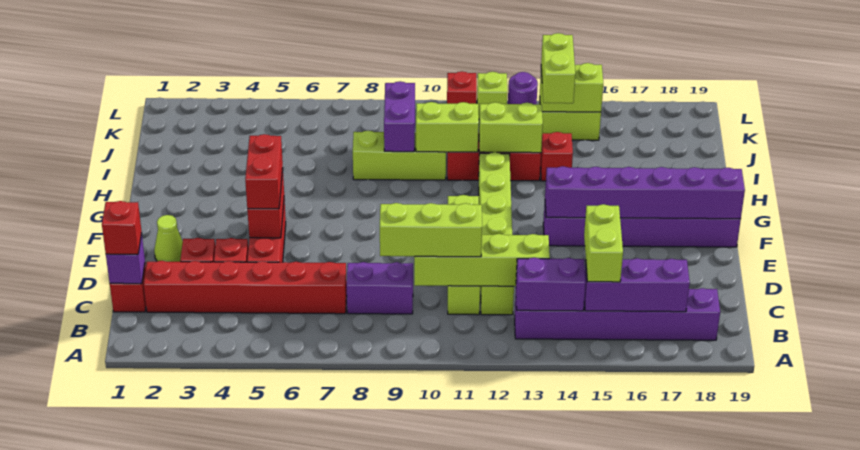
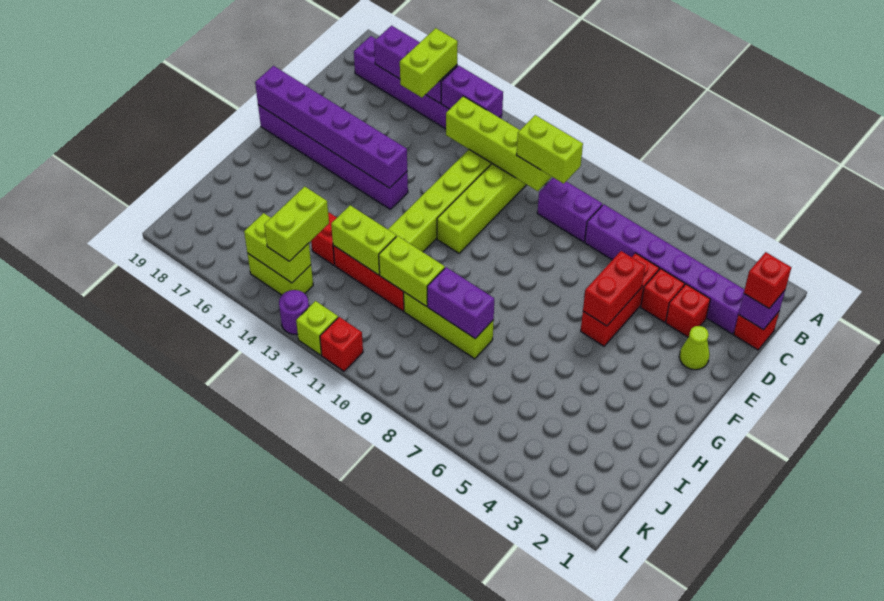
red 1x6 brick [144,261,347,314] -> purple 1x6 brick [585,204,745,334]
lime 1x3 brick [380,203,482,257] -> lime 1x2 brick [517,115,583,184]
red 1x2 brick [245,134,283,209] -> none
purple 1x2 brick [384,81,415,152] -> purple 1x2 brick turned to [427,267,494,339]

